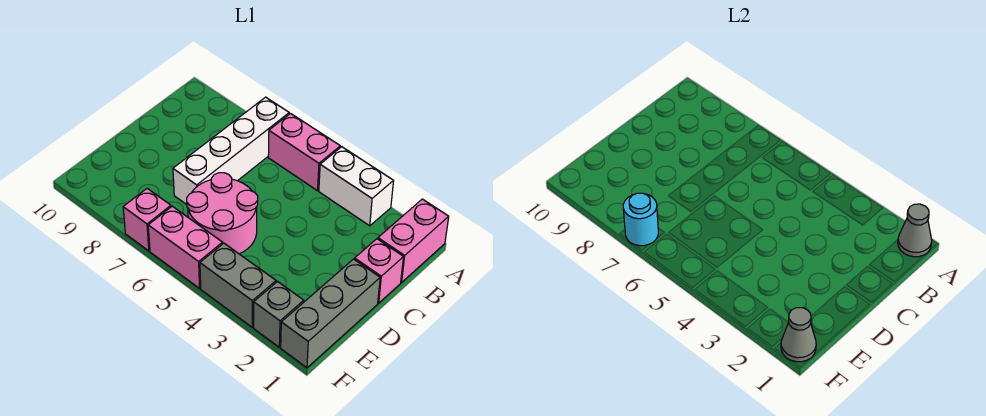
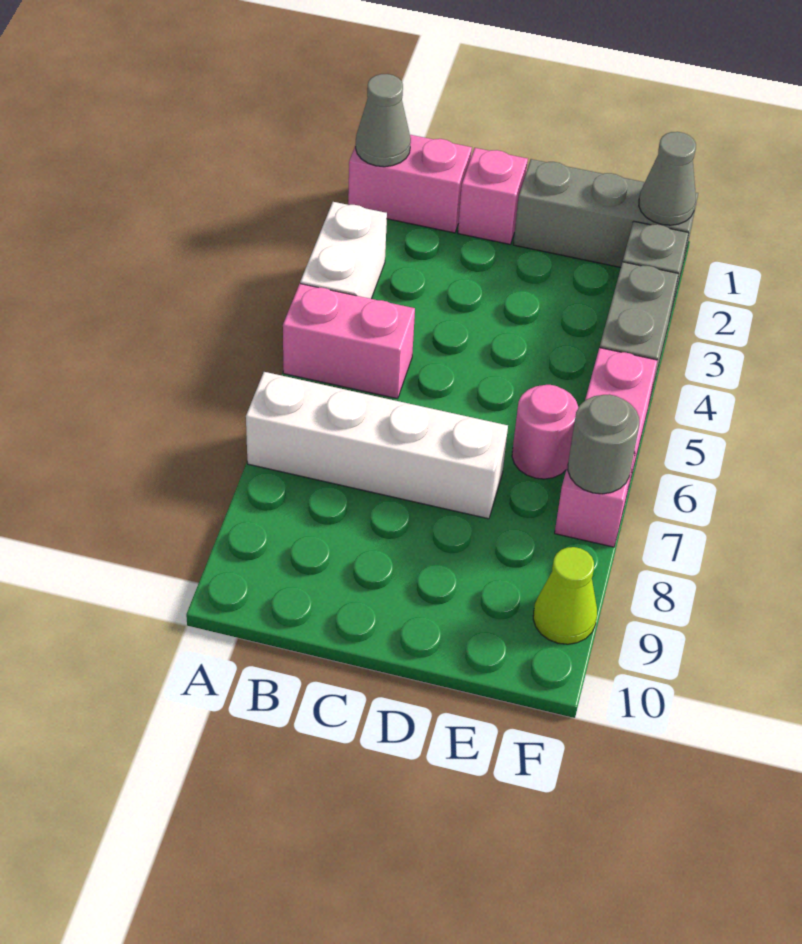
pink 1x2 brick [268,114,340,191] -> pink 1x2 brick turned to [283,284,415,399]
pink 2x2 round brick [187,173,258,254] -> pink 1x1 round brick [512,385,578,479]
cyan 1x1 round brick [623,193,658,246] -> grey 1x1 round brick [568,394,639,494]
none -> lime 1x1 cone [533,547,597,644]

